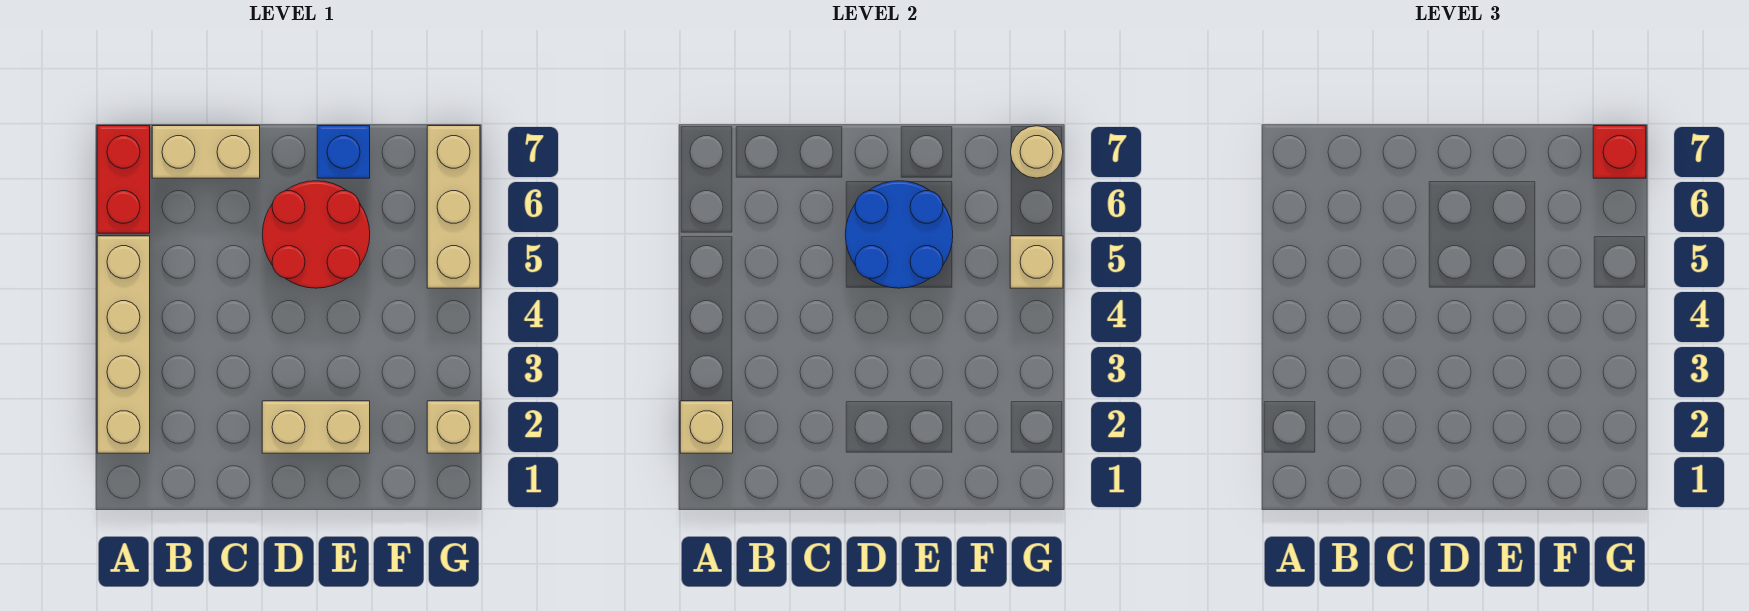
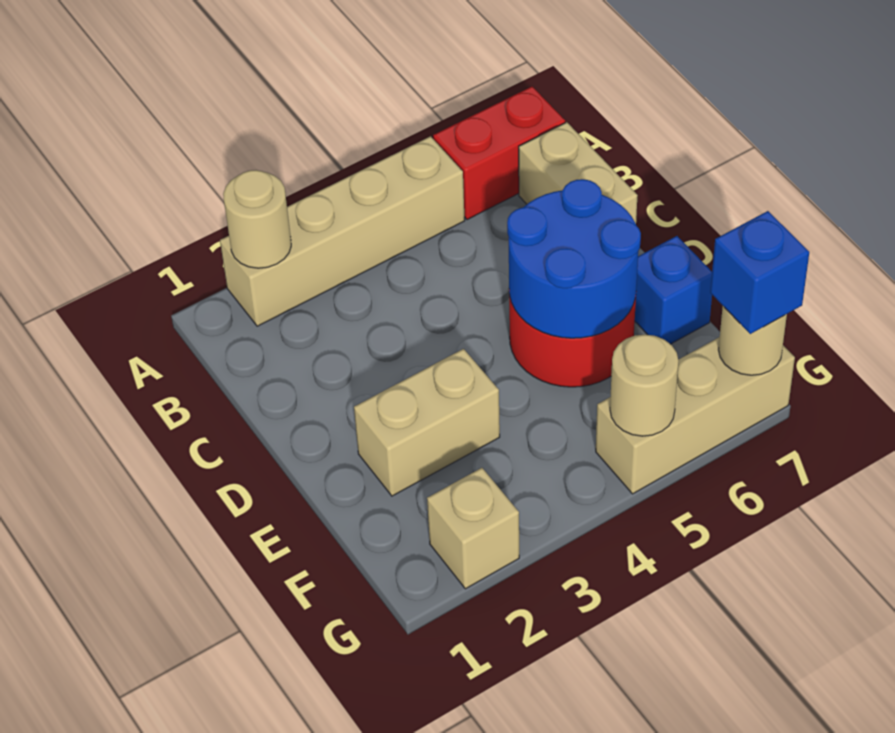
tan 1x1 brick [680,401,733,453] -> tan 1x1 round brick [223,170,291,268]
tan 1x2 brick [262,401,370,453] -> tan 1x2 brick turned to [354,349,500,496]
tan 1x1 brick [1010,236,1063,288] -> tan 1x1 round brick [610,335,678,436]
red 1x1 brick [1593,126,1646,178] -> blue 1x1 brick [710,211,809,334]

